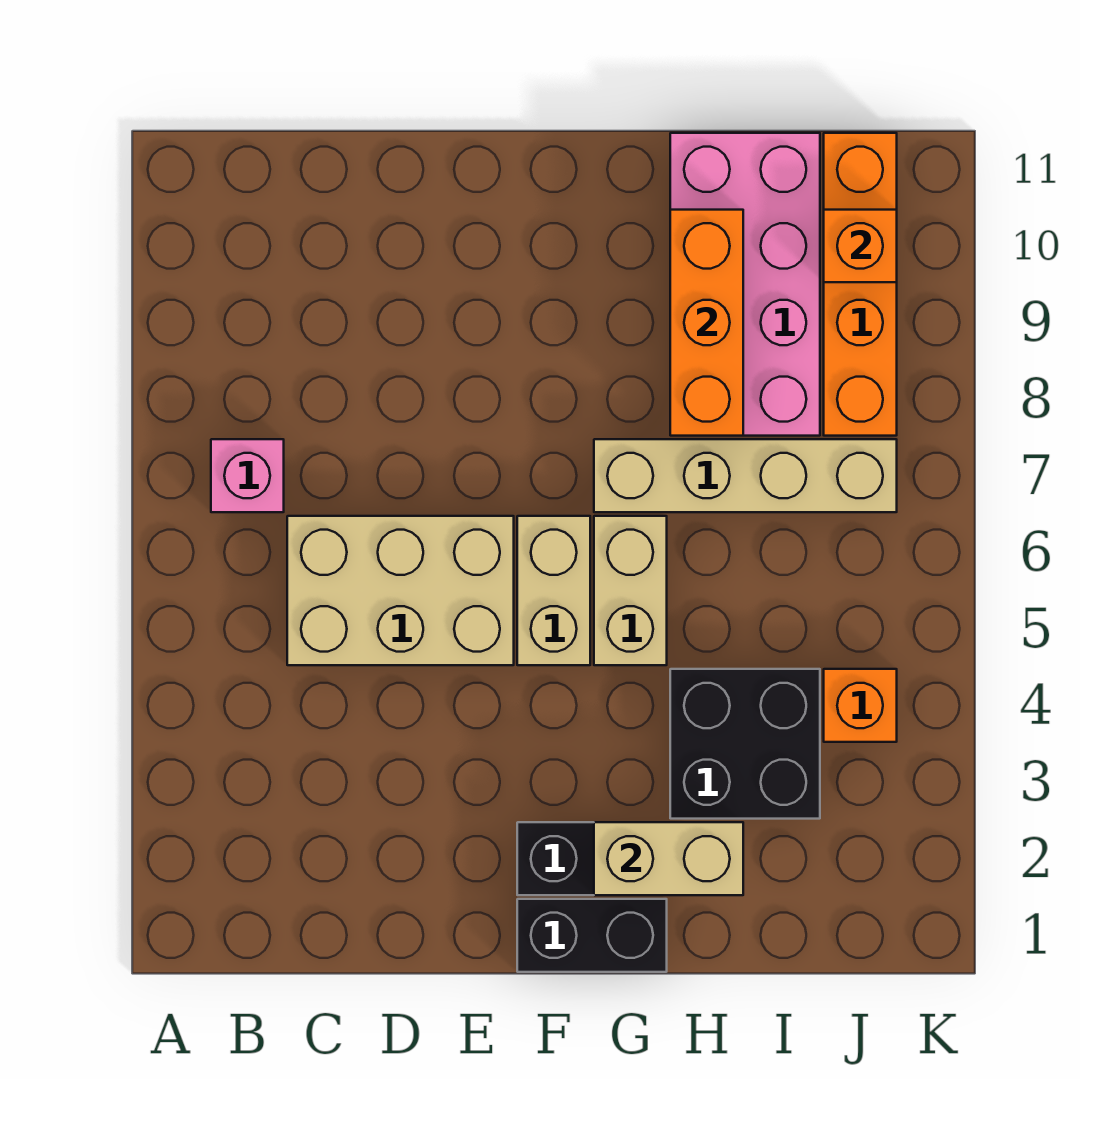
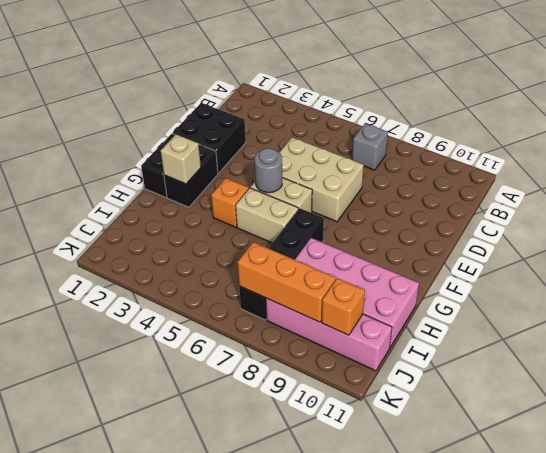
pink 1x1 brick [211,439,284,512] -> grey 1x1 brick [352,123,388,170]
tan 2x3 brick [287,516,514,665] -> tan 2x3 brick turned to [279,137,364,222]
none -> grey 1x1 round brick [254,148,282,193]
tan 1x2 brick [594,822,743,895] -> tan 1x1 brick [161,134,201,184]
tan 1x4 brick [594,439,897,512] -> black 1x4 brick [239,208,324,320]
black 2x2 brick [670,669,820,819] -> black 2x2 brick moved to [172,103,246,173]
orange 1x3 brick [670,210,743,436] -> orange 1x3 brick moved to [238,242,336,322]
orange 1x1 brick [824,669,897,742] -> orange 1x1 brick moved to [211,178,249,227]
orange 1x4 brick [824,133,897,436] -> pink 1x4 brick [266,298,392,371]

